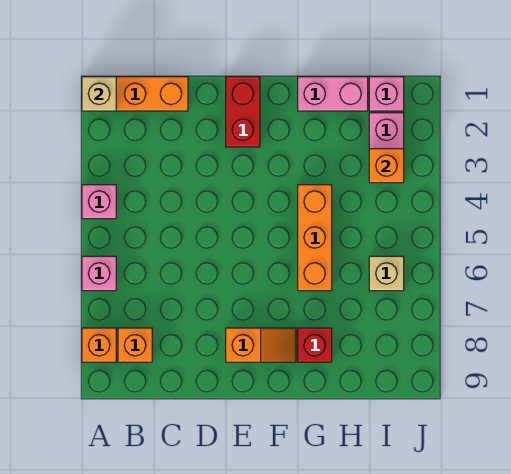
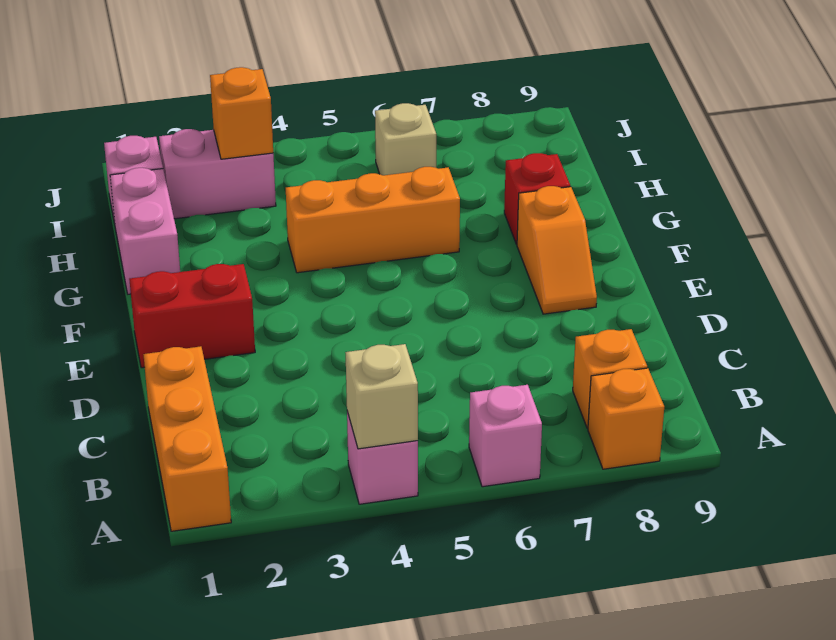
tan 1x1 brick [82,77,116,111] -> tan 1x1 brick moved to [345,344,418,449]
orange 1x2 slope [226,328,296,362] -> orange 1x2 slope turned to [517,186,597,314]

